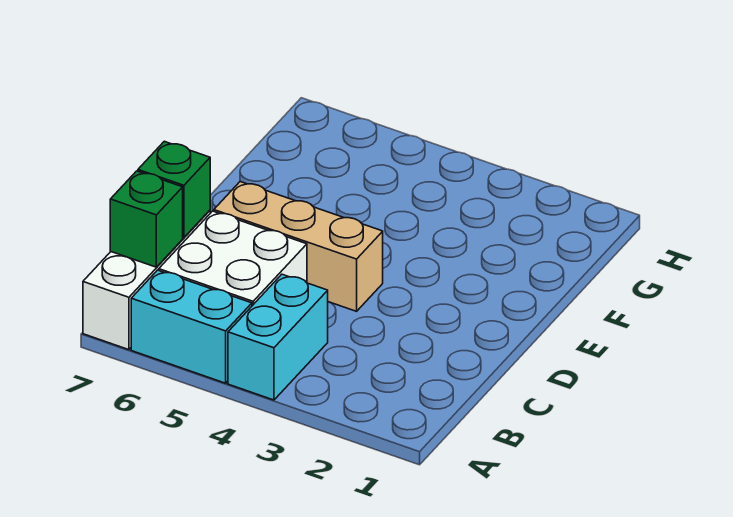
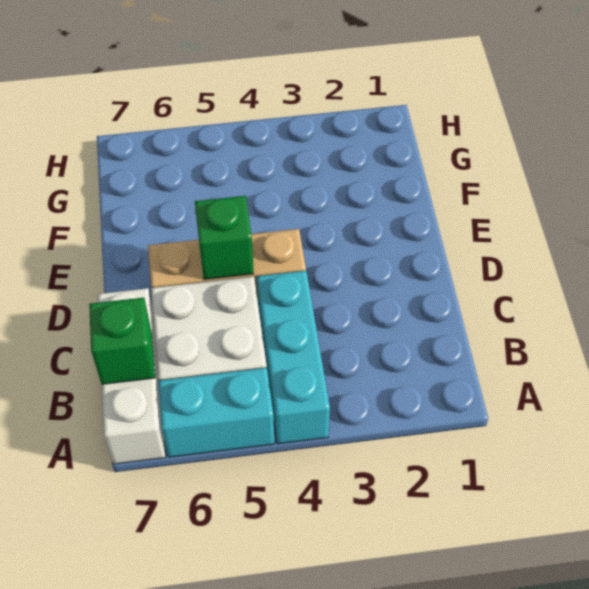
cyan 1x2 brick [228,274,328,400] -> cyan 1x3 brick [257,271,330,444]
green 1x1 brick [138,141,210,238] -> green 1x1 brick moved to [195,196,254,279]

